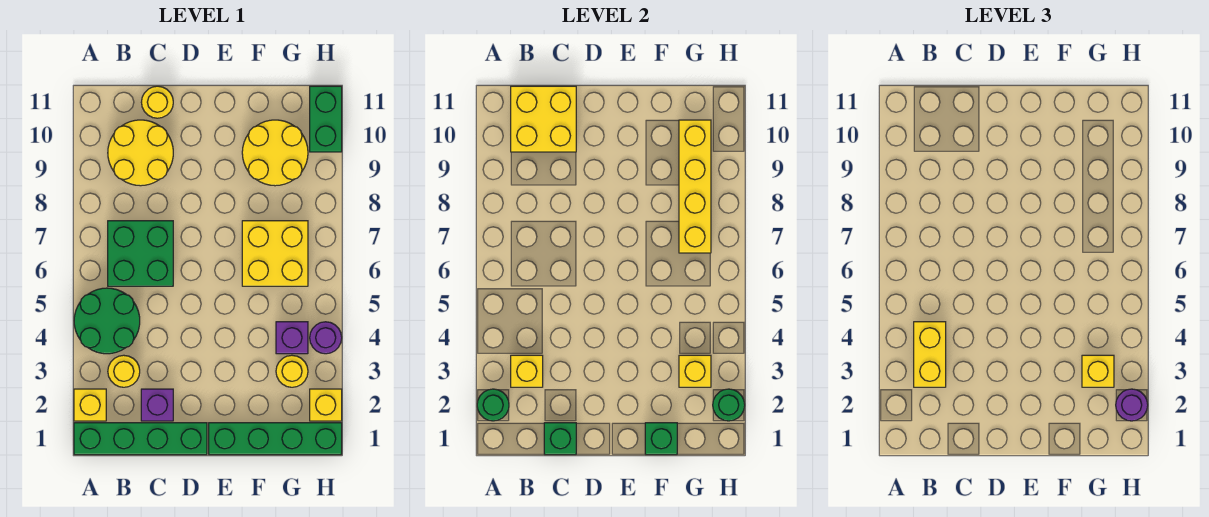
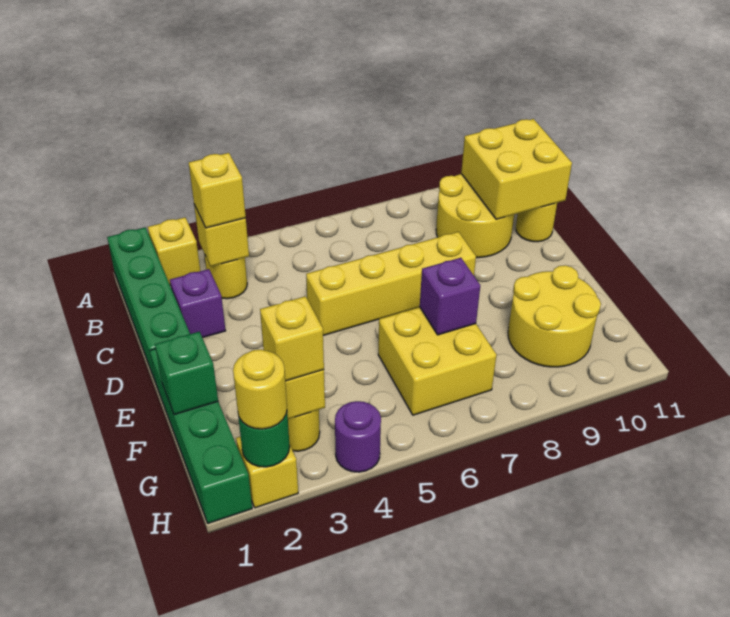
green 1x1 round brick [477,389,509,421] -> none
green 2x2 round brick [74,288,140,354] -> none
yellow 1x2 brick [914,322,946,387] -> yellow 1x1 brick [189,153,246,228]
green 2x2 brick [108,221,173,286] -> none
green 1x1 brick [544,423,576,455] -> none
purple 1x1 brick [276,322,308,354] -> purple 1x1 brick moved to [420,258,480,335]
yellow 1x4 brick [679,120,711,253] -> yellow 1x4 brick moved to [306,232,476,335]
purple 1x1 round brick [1116,389,1148,421] -> yellow 1x1 round brick [233,350,287,429]
green 1x2 brick [310,86,342,152] -> none

